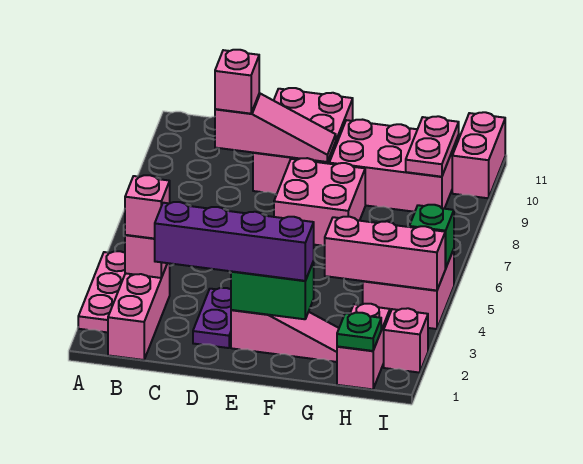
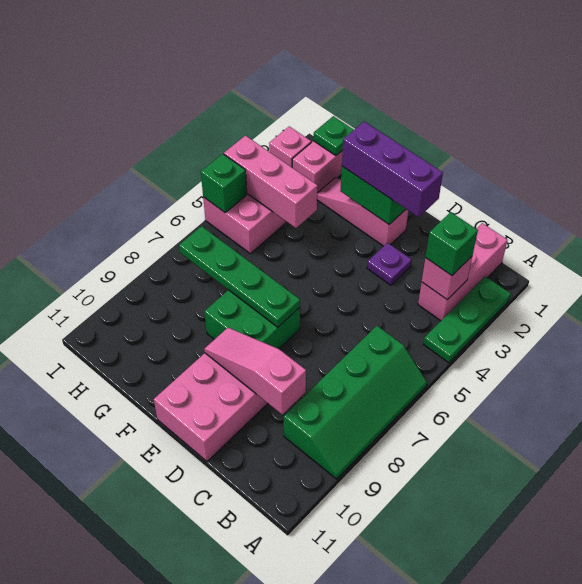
pink 1x3 plate [78,251,125,332] -> green 1x3 plate [424,276,511,363]
none -> green 2x4 slope [284,326,427,479]
pink 1x1 brick [125,175,170,239] -> green 1x1 brick [426,212,478,276]
purple 1x4 brick [155,202,314,281] -> purple 1x3 brick [342,121,443,217]
pink 1x1 brick [215,50,259,114] -> none
purple 1x2 plate [193,288,231,348] -> purple 1x1 plate [367,243,412,285]
pink 2x2 brick [274,158,365,246] -> green 2x2 brick [204,290,300,349]
none -> green 1x4 plate [179,226,300,327]
pink 2x3 brick [329,120,459,212] -> none
pink 1x2 plate [406,116,459,177] -> none
pink 1x2 brick [452,112,505,198] -> none

